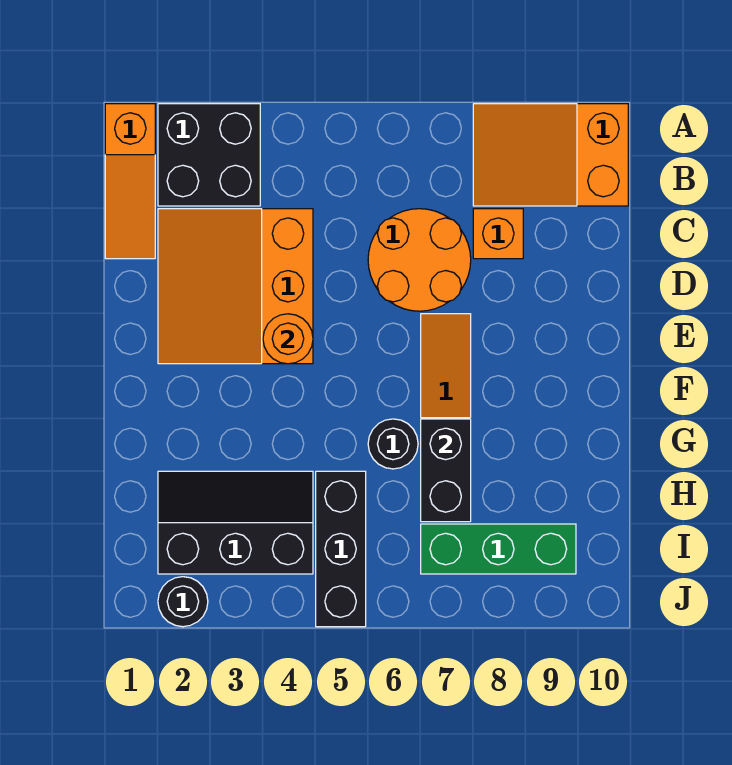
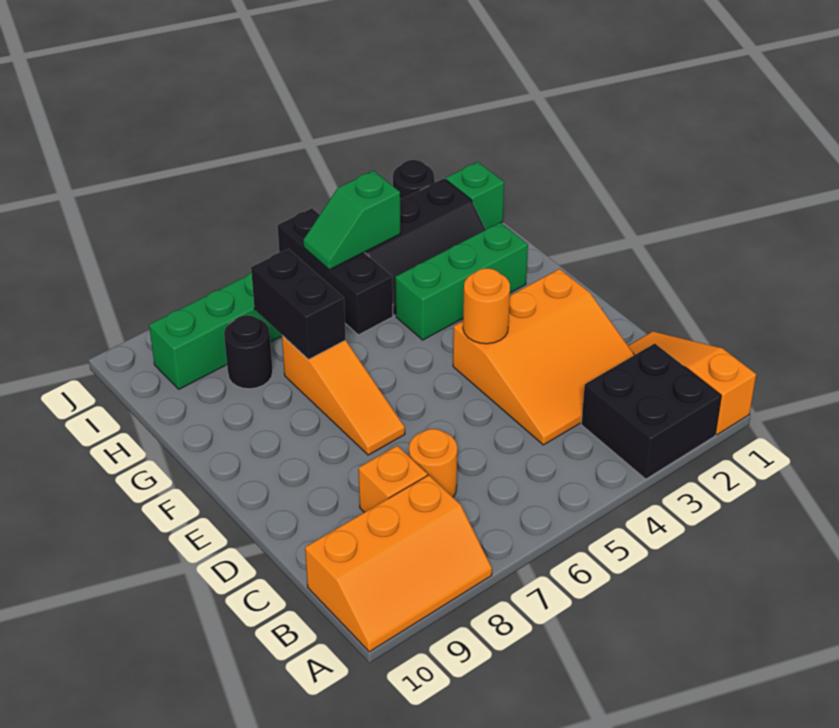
orange 2x3 slope [473,104,628,206] -> orange 2x3 slope turned to [305,475,492,652]
orange 3x3 slope [158,209,313,364] -> orange 3x3 slope turned to [453,269,634,445]
orange 2x2 round brick [368,209,471,311] -> orange 1x1 round brick [409,429,457,497]
none -> green 1x3 brick [395,223,528,340]
black 1x1 round brick [368,419,418,469] -> black 1x1 round brick moved to [224,315,273,389]
none -> green 1x1 brick [446,162,504,229]
none -> green 1x2 slope [303,171,400,270]

